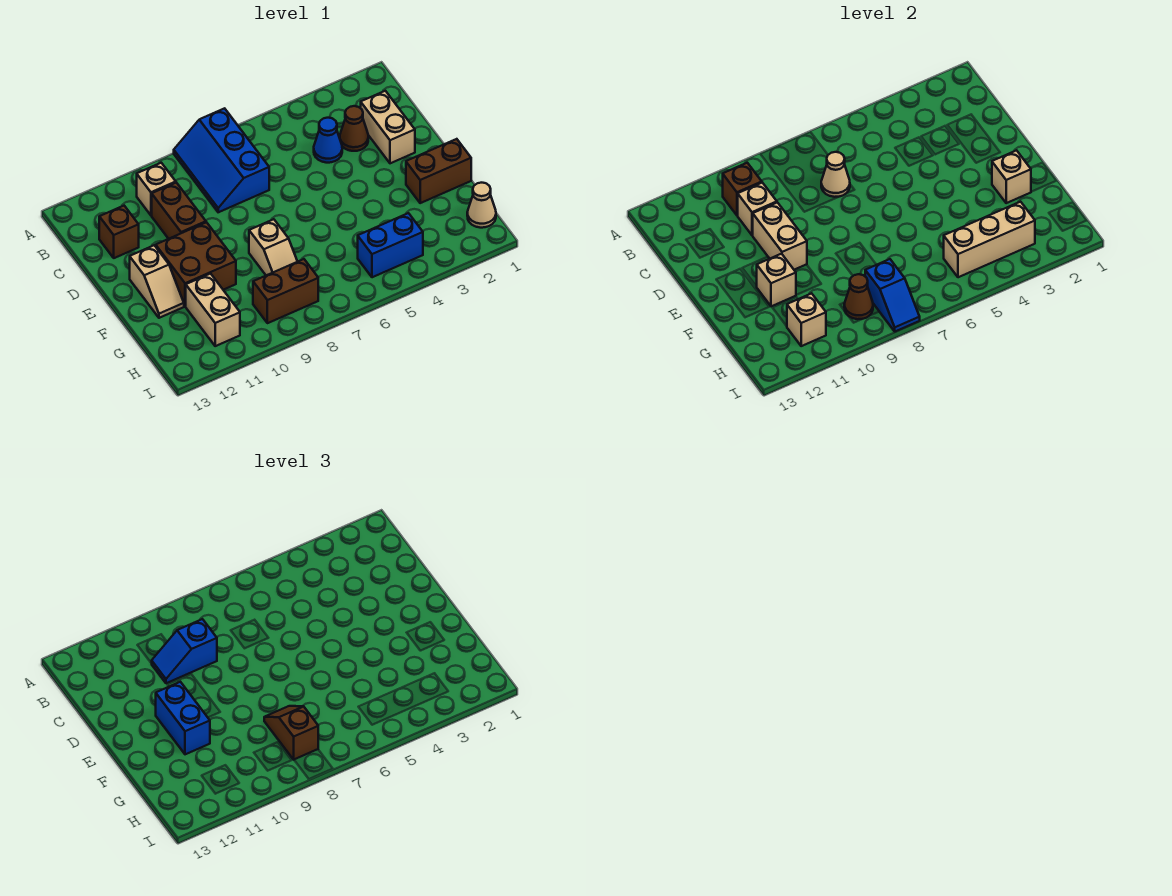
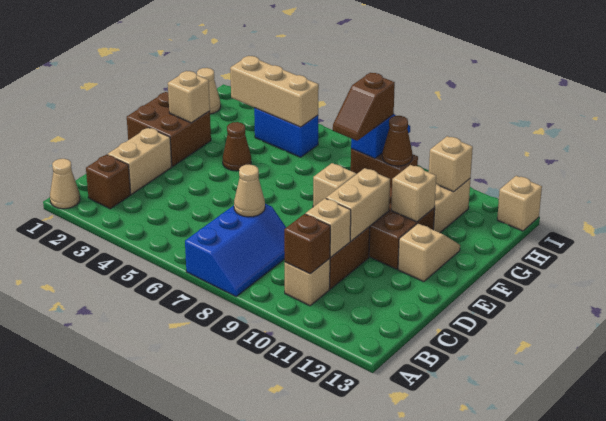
none -> tan 1x1 cone [50,159,80,209]
brown 1x1 cone [340,106,368,151] -> brown 1x1 cone moved to [223,122,251,171]
blue 1x1 cone [314,118,342,163] -> none
blue 1x2 slope [152,619,217,683] -> none
brown 1x1 brick [99,206,139,258] -> brown 1x1 brick moved to [86,155,131,209]
blue 1x2 brick [156,682,210,754] -> none
brown 1x2 brick [406,139,471,203] -> brown 2x2 brick [127,92,211,166]
none -> tan 1x1 brick [497,176,542,231]

